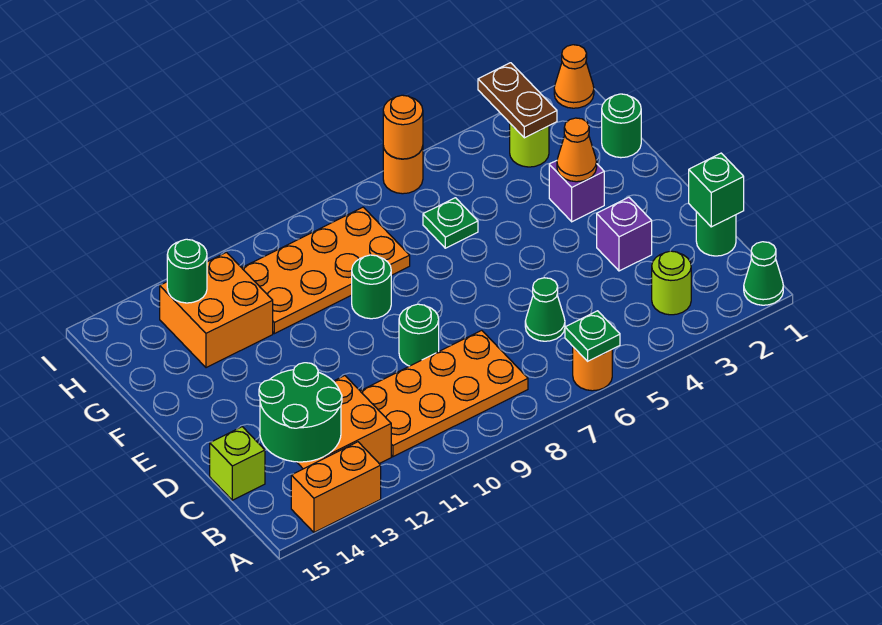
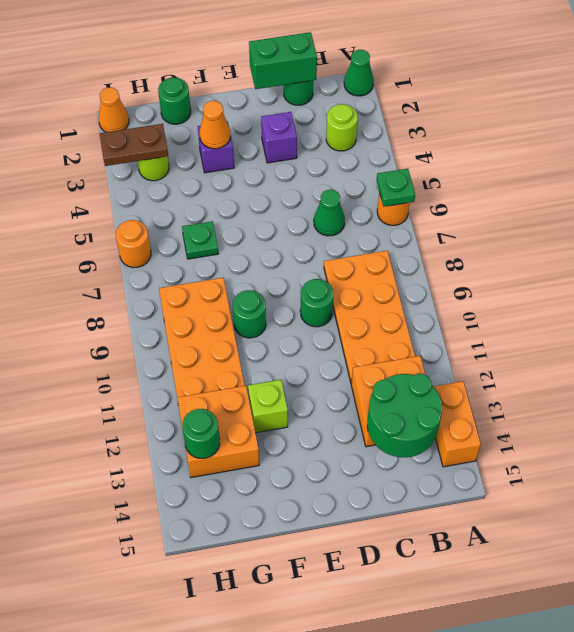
green 1x1 brick [689,153,744,227] -> green 1x2 brick [249,32,317,89]
lime 1x1 brick [210,427,265,500] -> lime 1x1 brick moved to [248,380,288,433]
orange 1x1 round brick [383,95,423,159] -> none

